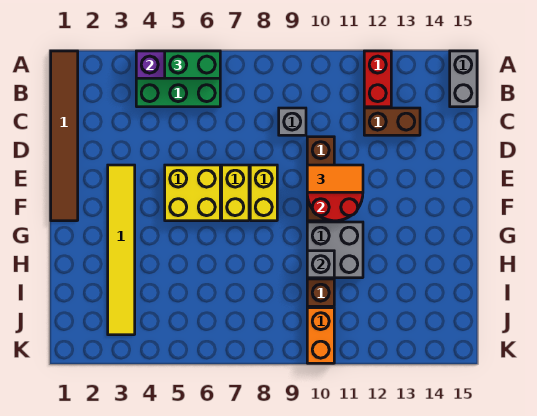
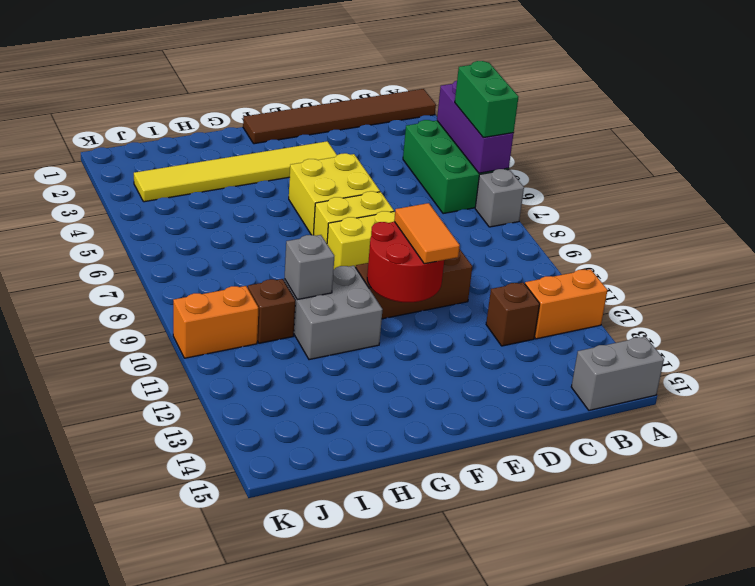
red 1x2 brick [364,51,391,107] -> orange 1x2 brick [525,269,607,339]
grey 1x1 brick [279,108,306,135] -> grey 1x1 brick moved to [475,169,524,227]
brown 1x2 brick [364,108,420,135] -> brown 1x1 brick [486,282,540,346]

